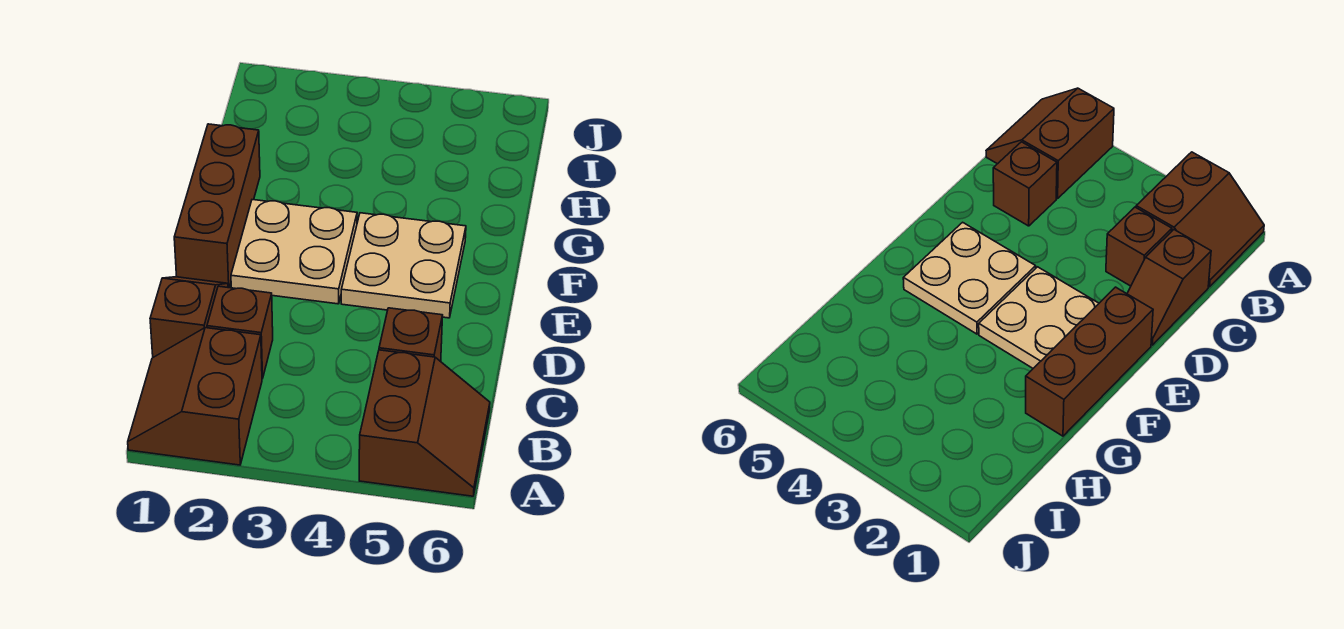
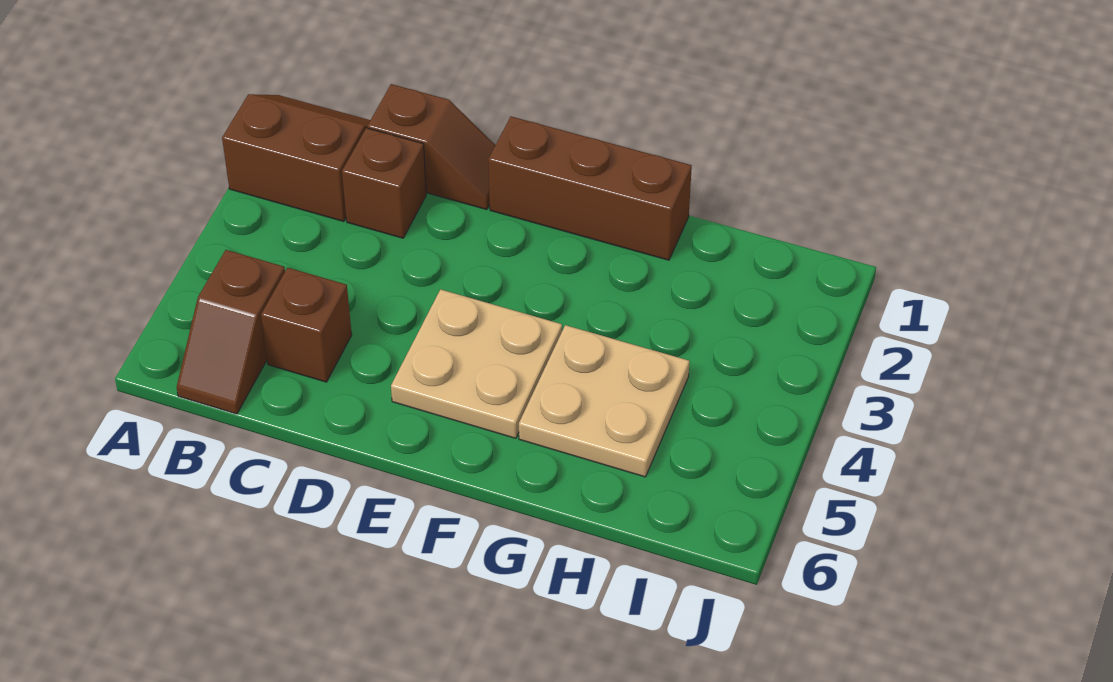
brown 2x2 slope [359,350,490,496] -> brown 1x2 slope [177,250,285,414]
tan 2x2 plate [231,200,357,304] -> tan 2x2 plate moved to [519,325,690,477]

